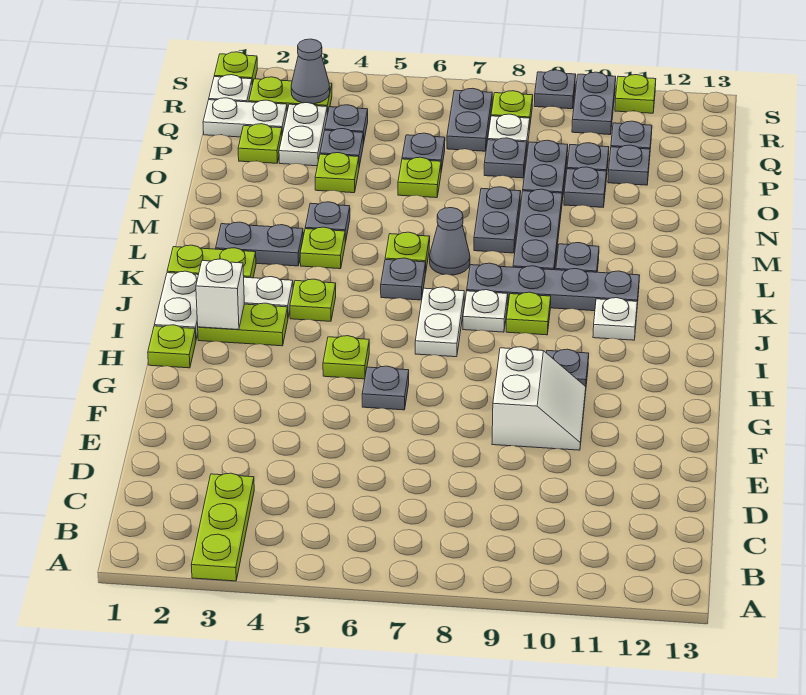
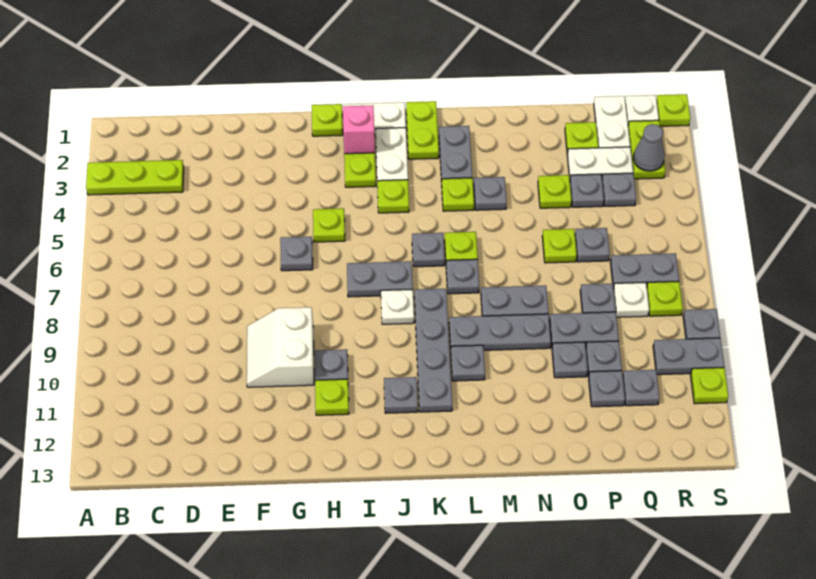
white 2x2 slope [492,347,586,450] -> white 2x2 slope turned to [247,307,314,387]
white 1x1 brick [196,259,244,330] -> pink 1x1 brick [343,105,375,154]
white 1x2 plate [415,287,464,357] -> grey 1x2 plate [347,261,413,297]
lime 1x1 plate [506,292,551,335] -> lime 1x1 plate moved to [315,379,349,415]
white 1x1 plate [593,298,637,340] -> grey 1x1 plate [384,377,418,413]
grey 1x1 cone [430,208,470,275] -> grey 1x1 plate [446,259,479,294]

